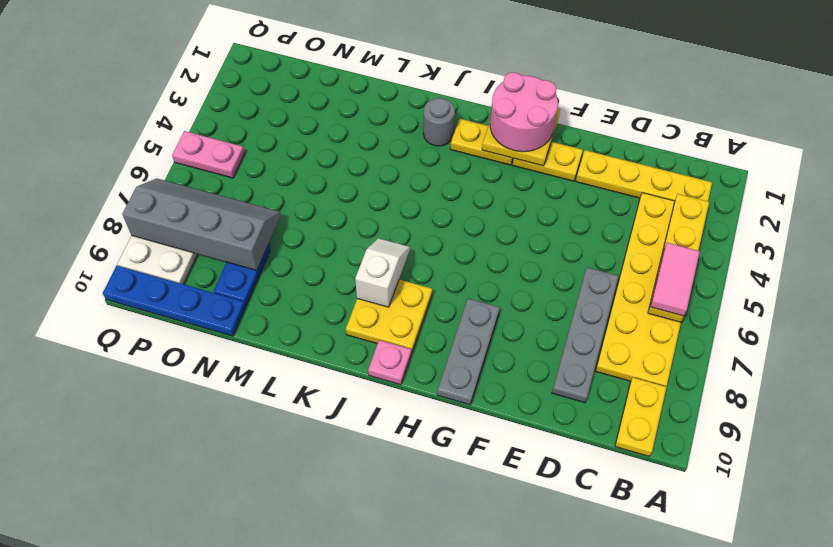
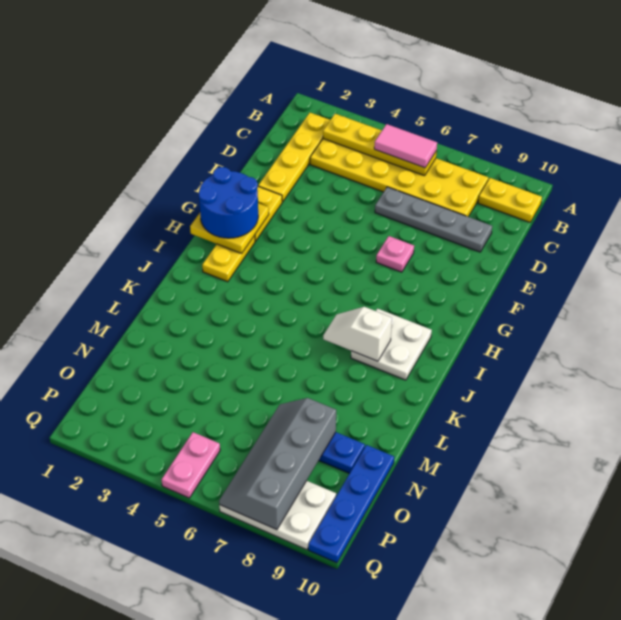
pink 2x2 round brick [490,73,558,152] -> blue 2x2 round brick [199,167,258,238]
grey 1x3 plate [437,299,500,405] -> none
yellow 2x2 plate [346,280,432,353] -> white 2x2 plate [351,309,432,380]
pink 1x1 plate [368,340,411,385] -> pink 1x1 plate moved to [376,236,414,272]
grey 1x1 round brick [423,98,455,146] -> none

